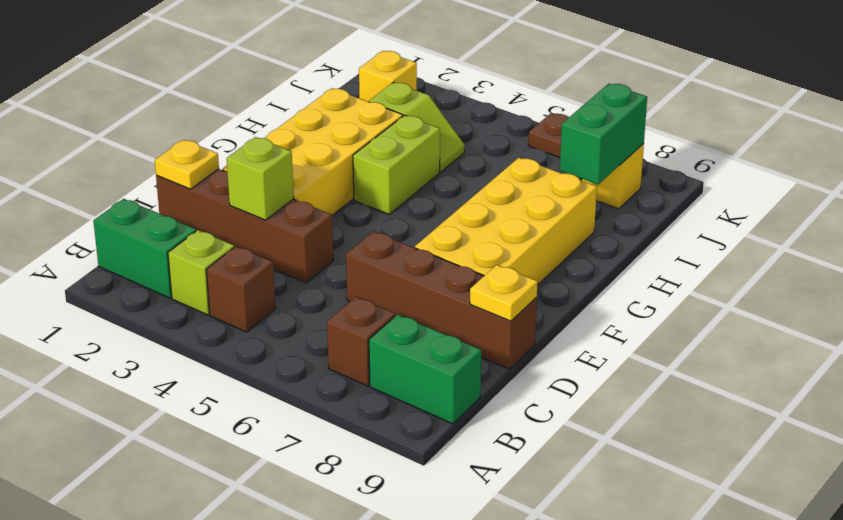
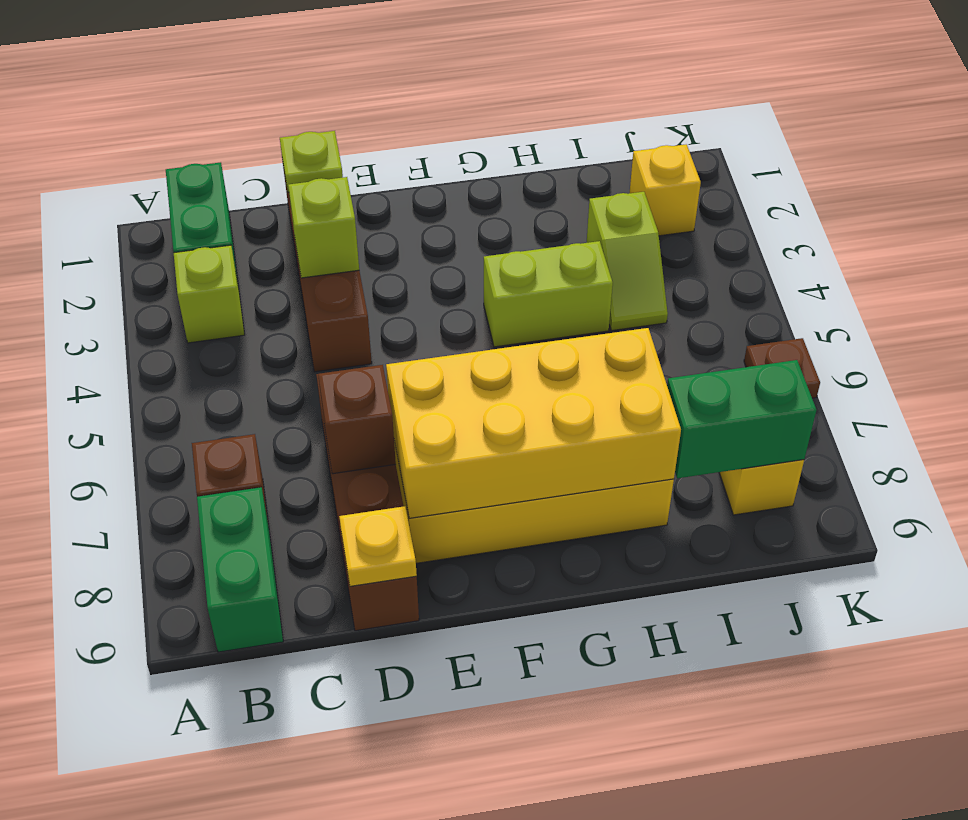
brown 1x1 brick [207,246,276,332] -> brown 1x1 brick moved to [318,365,396,474]
yellow 1x1 plate [155,140,219,189] -> lime 1x1 plate [280,131,343,192]
yellow 2x4 brick [222,88,403,216] -> yellow 2x4 brick moved to [386,328,681,518]

